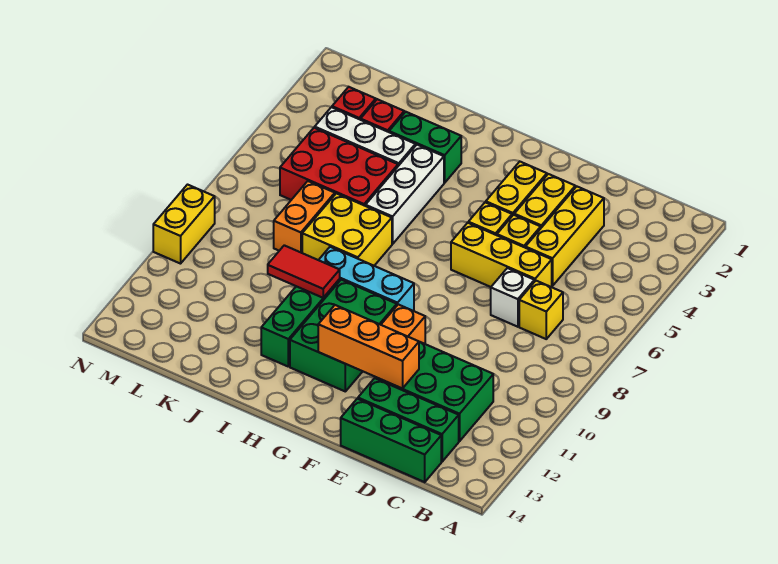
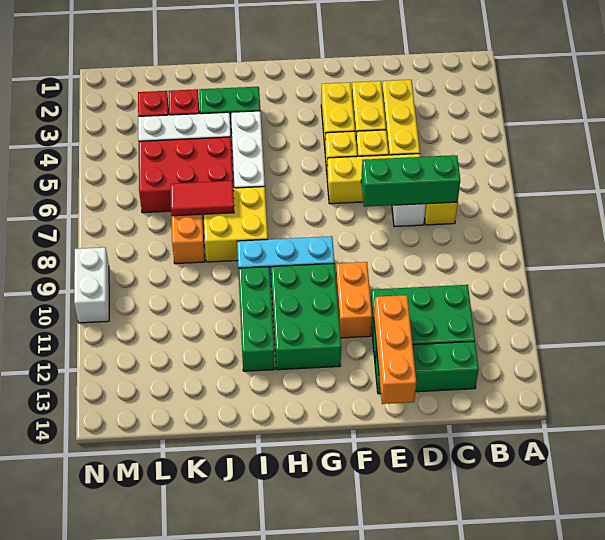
green 1x3 brick [341,399,441,482] -> green 1x3 brick moved to [361,155,460,207]
orange 1x3 brick [318,305,419,388] -> orange 1x3 brick turned to [374,295,416,404]
red 1x2 tile [268,245,340,298] -> red 1x2 tile moved to [170,181,234,216]
yellow 1x2 brick [153,185,215,264] -> white 1x2 brick [74,247,109,323]

